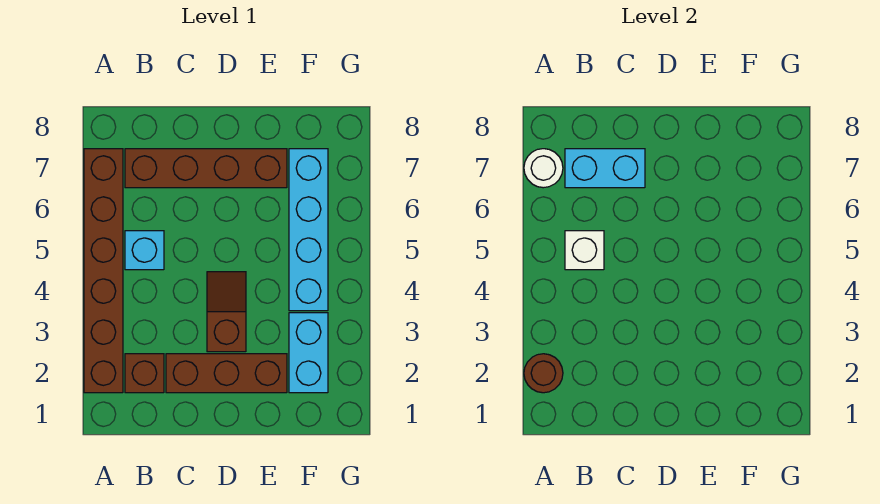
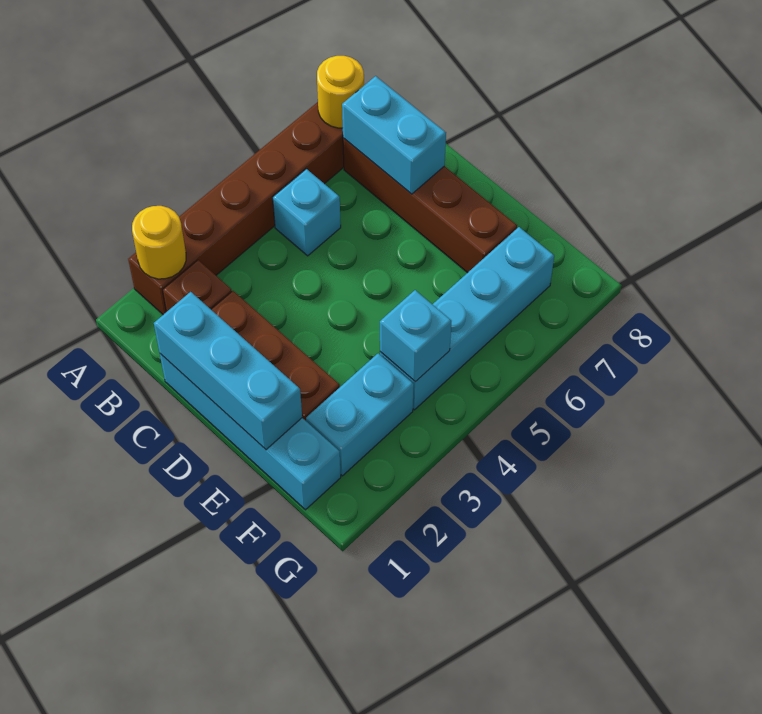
brown 1x1 round brick [524,354,563,393] -> yellow 1x1 round brick [132,206,186,279]
white 1x1 round brick [524,149,563,188] -> yellow 1x1 round brick [317,56,364,128]
white 1x1 brick [565,231,604,270] -> none
none -> cyan 1x4 brick [160,354,341,510]
none -> cyan 1x3 brick [154,292,302,450]
brown 1x2 slope [207,272,246,352] -> none
none -> cyan 1x1 brick [380,290,451,382]

